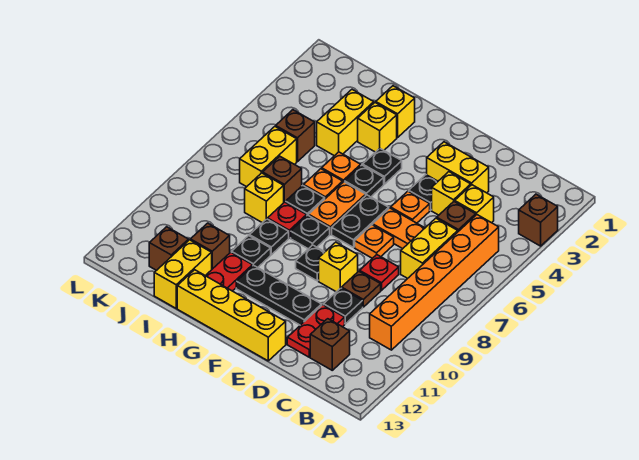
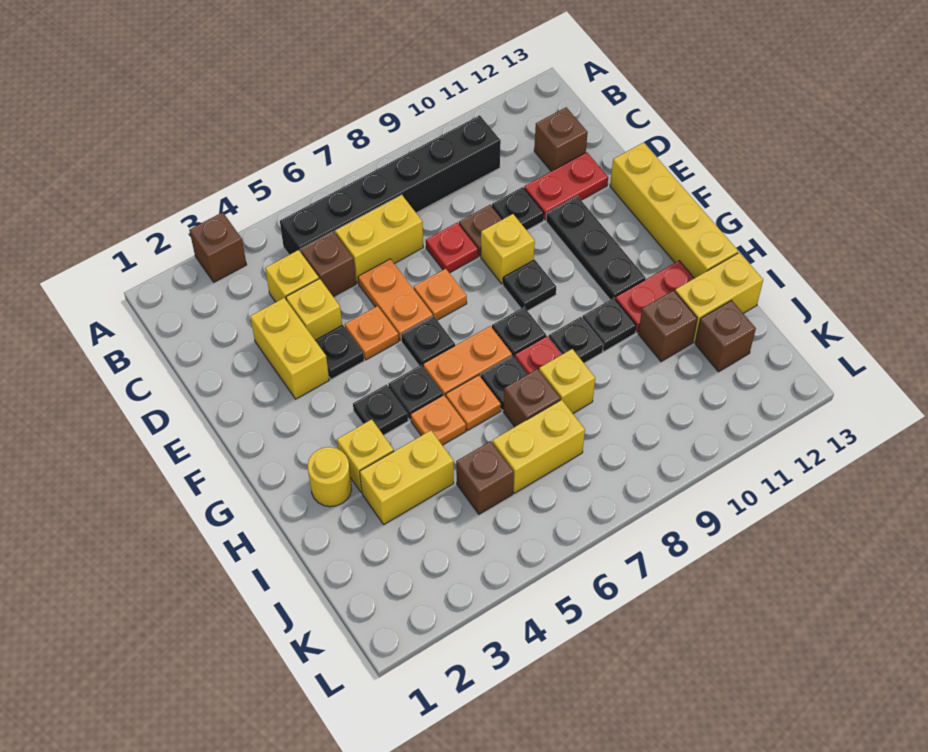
orange 1x6 brick [370,215,499,350] -> black 1x6 brick [280,115,501,255]
black 1x2 plate [332,195,389,247] -> black 1x1 plate [401,316,455,366]
yellow 1x1 brick [376,86,415,138] -> yellow 1x1 round brick [308,447,351,507]

